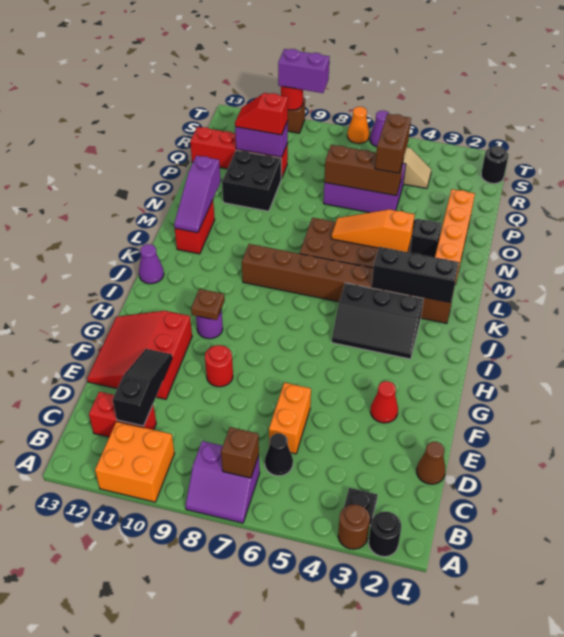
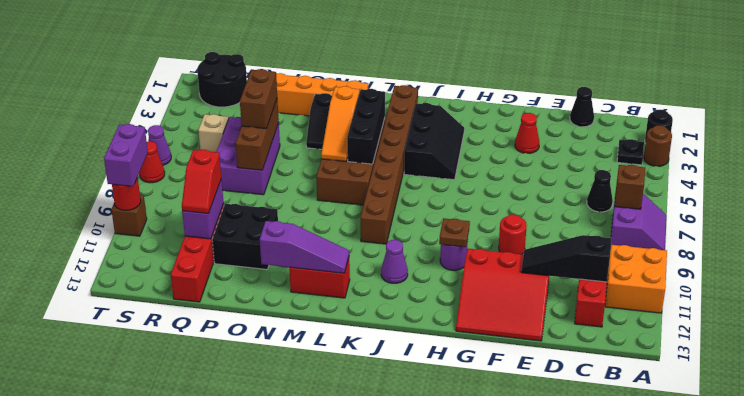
brown 1x1 cone [417,442,445,484] -> black 1x1 cone [570,87,594,127]
orange 1x2 brick [269,383,311,454] -> none
purple 1x1 cone [139,244,164,284] -> purple 1x1 cone moved to [381,240,408,283]
black 1x3 brick [372,247,459,303] -> black 1x3 brick moved to [347,89,385,164]
brown 1x2 brick [375,114,411,173] -> brown 1x2 brick turned to [240,69,277,129]
black 1x1 round brick [481,146,508,184] -> black 2x2 round brick [197,52,247,107]
orange 1x1 cone [347,107,369,144] -> red 1x1 cone [139,141,165,183]

